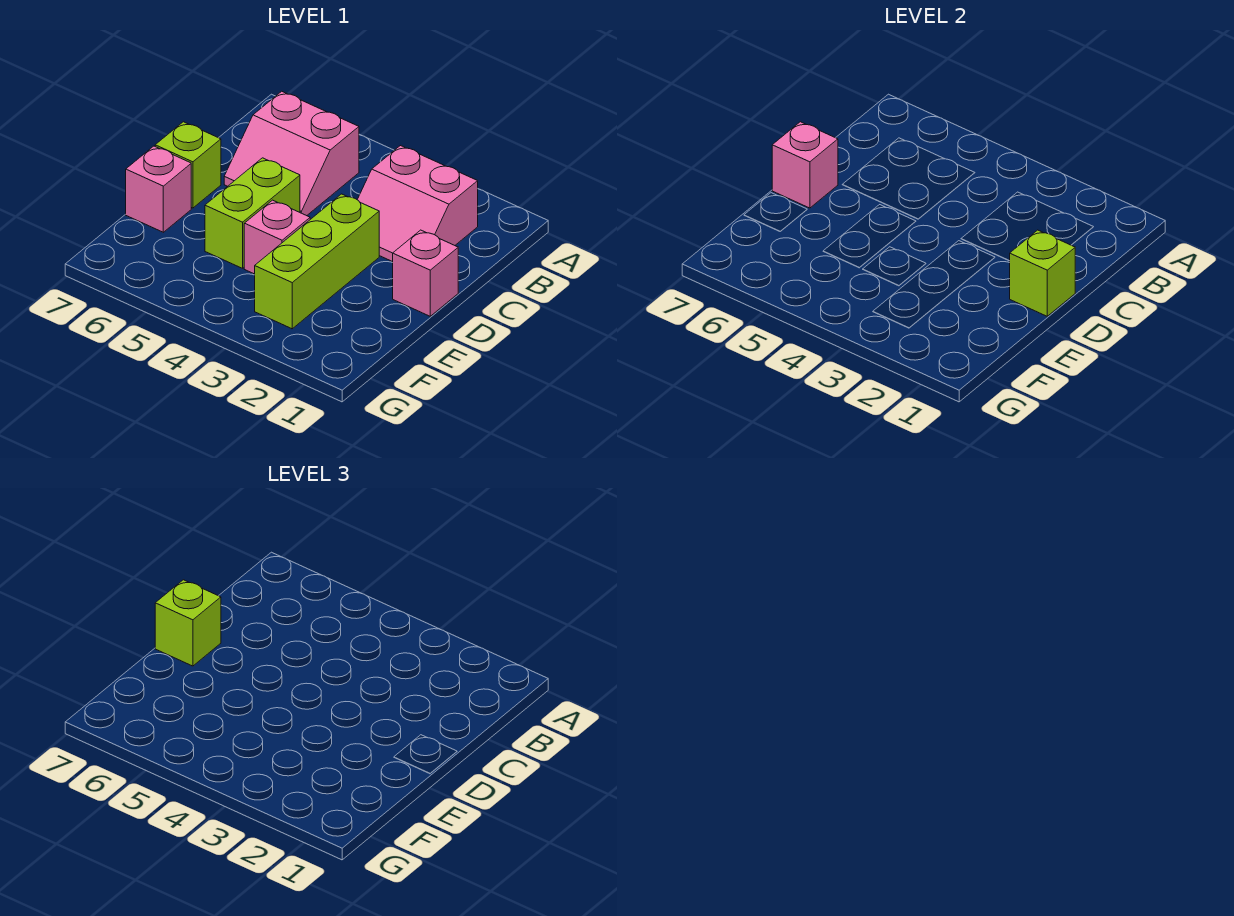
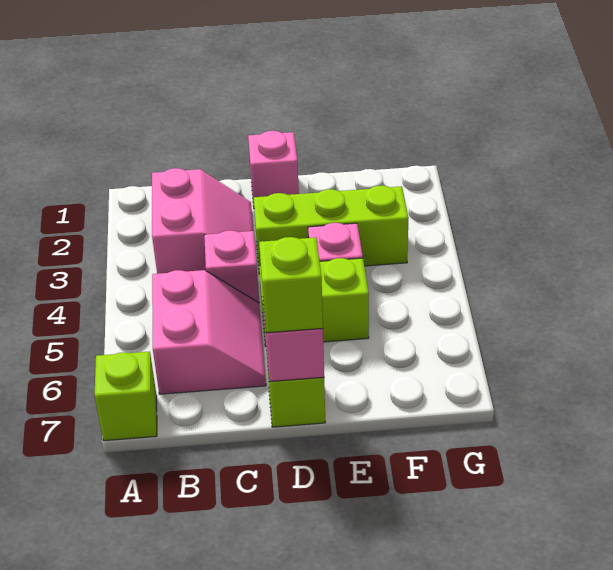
lime 1x1 brick [1010,230,1075,316] -> lime 1x1 brick moved to [95,352,157,441]
pink 1x1 brick [126,146,191,232] -> pink 1x1 brick moved to [204,230,259,303]

